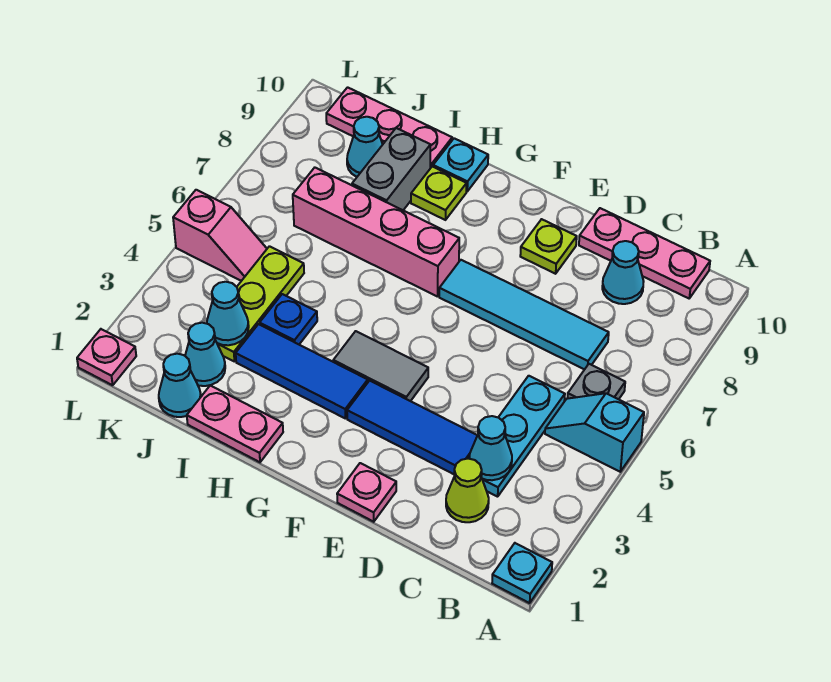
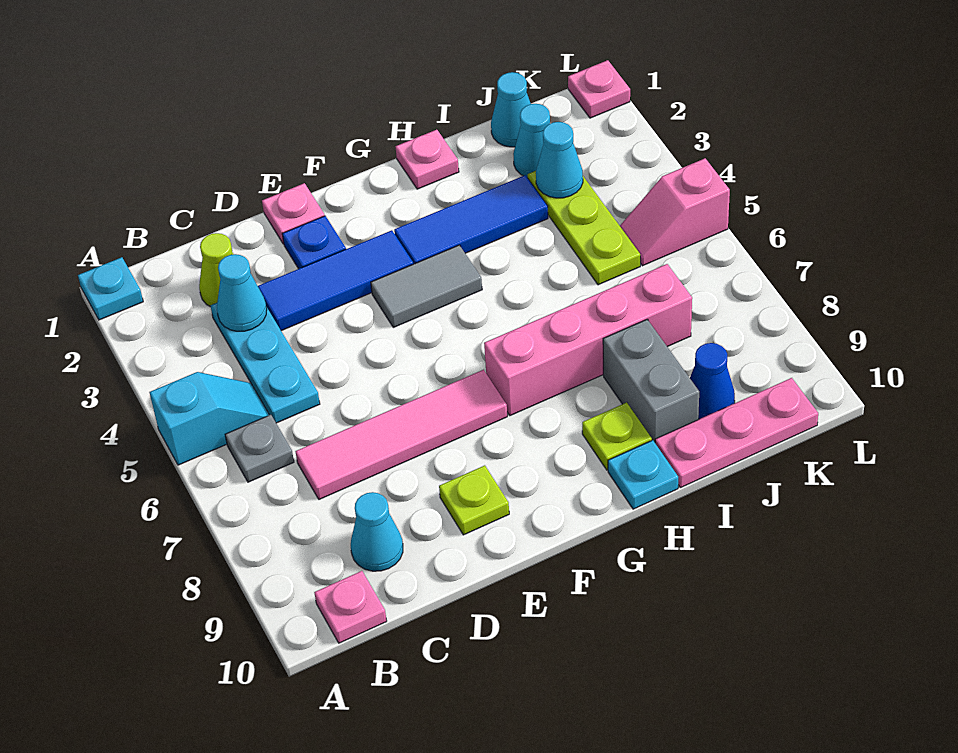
pink 1x3 plate [579,208,710,298] -> pink 1x1 plate [314,571,387,643]
cyan 1x4 tile [439,260,609,370] -> pink 1x4 tile [295,370,507,499]
pink 1x2 plate [187,386,283,462] -> pink 1x1 plate [396,130,459,189]
blue 1x1 plate [260,294,317,344] -> blue 1x1 plate moved to [282,216,346,269]
cyan 1x1 cone [347,117,383,177] -> blue 1x1 cone [690,343,735,419]

